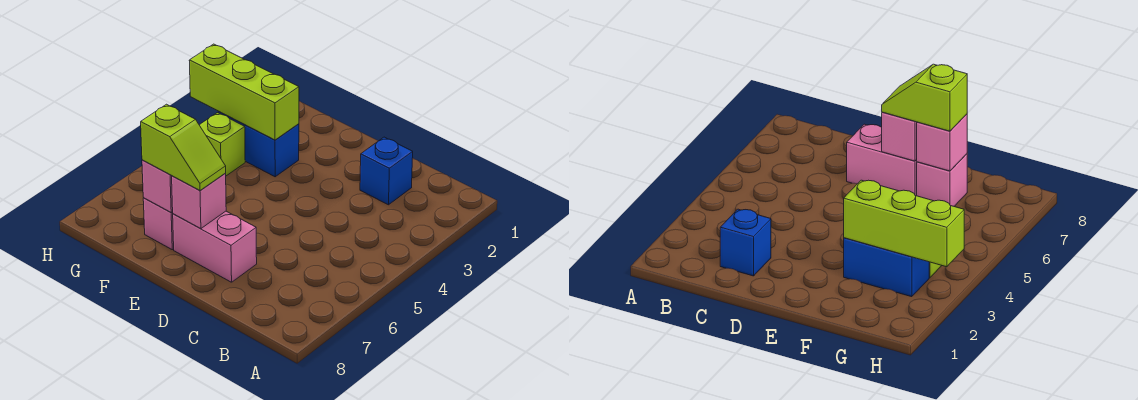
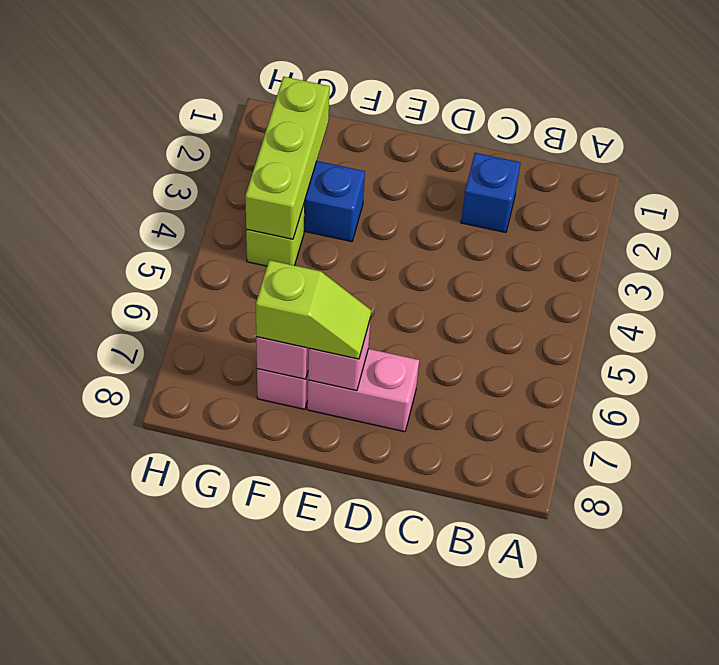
lime 1x3 brick [189,44,299,140] -> lime 1x3 brick turned to [245,77,330,239]

